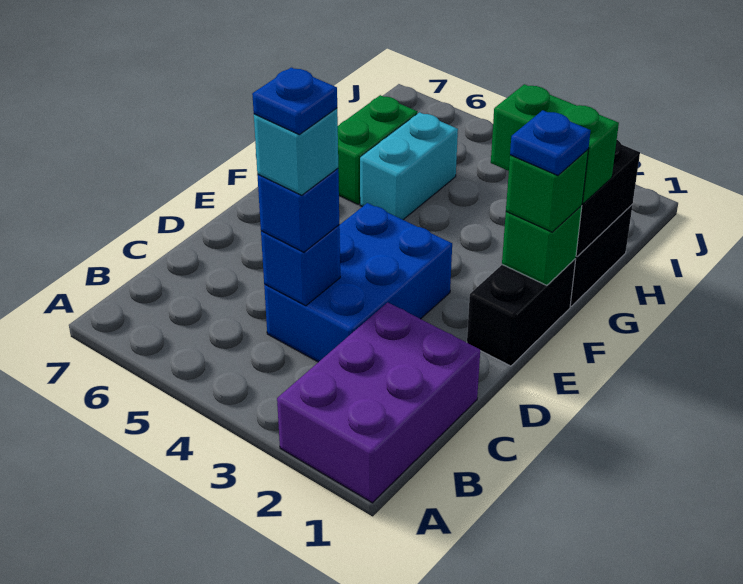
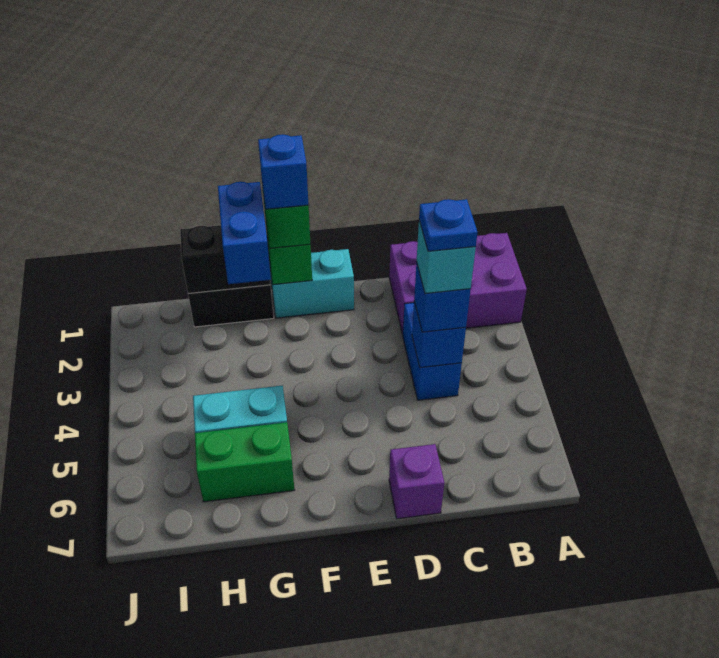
blue 2x3 brick [264,203,452,362] -> blue 1x2 brick [403,303,462,400]
none -> purple 1x1 brick [389,444,444,519]
black 1x2 brick [467,259,576,366] -> cyan 1x2 brick [270,249,354,318]
blue 1x1 plate [510,110,591,176] -> blue 1x1 brick [258,134,309,209]
green 1x2 brick [491,84,619,203] -> blue 1x2 brick [218,182,271,284]

